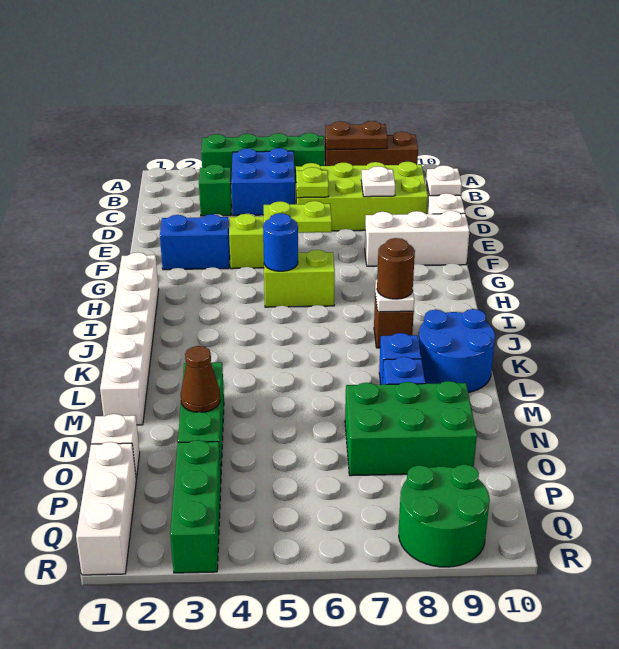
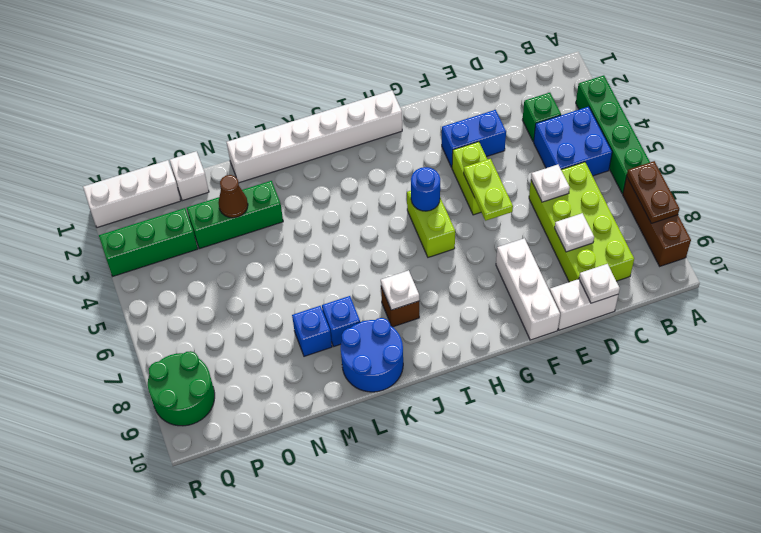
lime 1x1 plate [296,167,329,198] -> white 1x1 plate [531,165,570,202]
blue 1x2 brick [160,214,230,270] -> blue 1x2 brick turned to [442,110,506,167]
brown 1x1 round brick [377,238,415,299] -> none
green 2x3 brick [345,381,477,476] -> none

